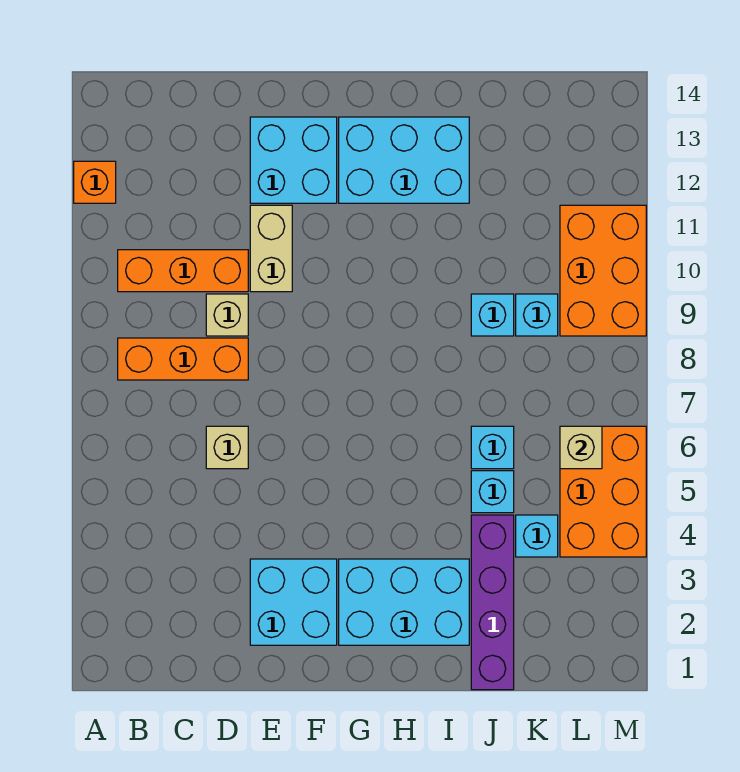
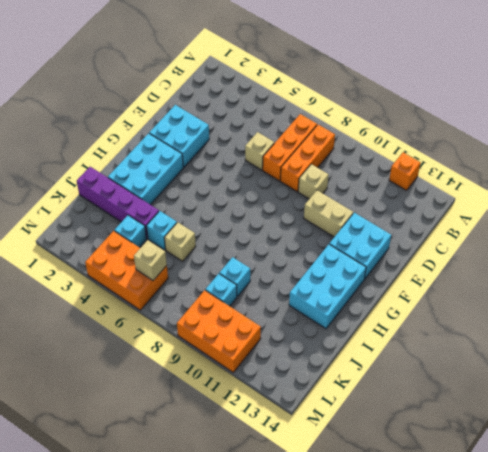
orange 1x3 brick [118,250,248,292] -> orange 1x3 brick moved to [263,114,317,181]
cyan 1x1 brick [471,426,514,469] -> tan 1x1 brick [164,222,196,261]

